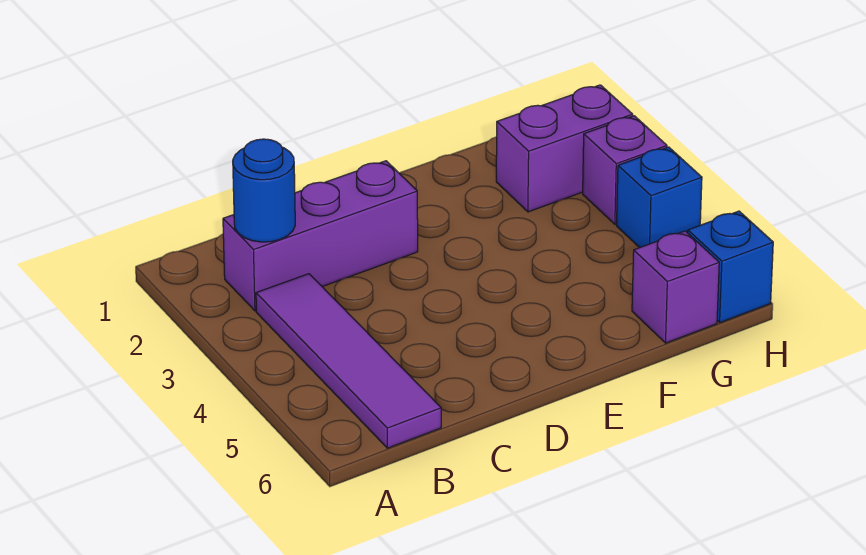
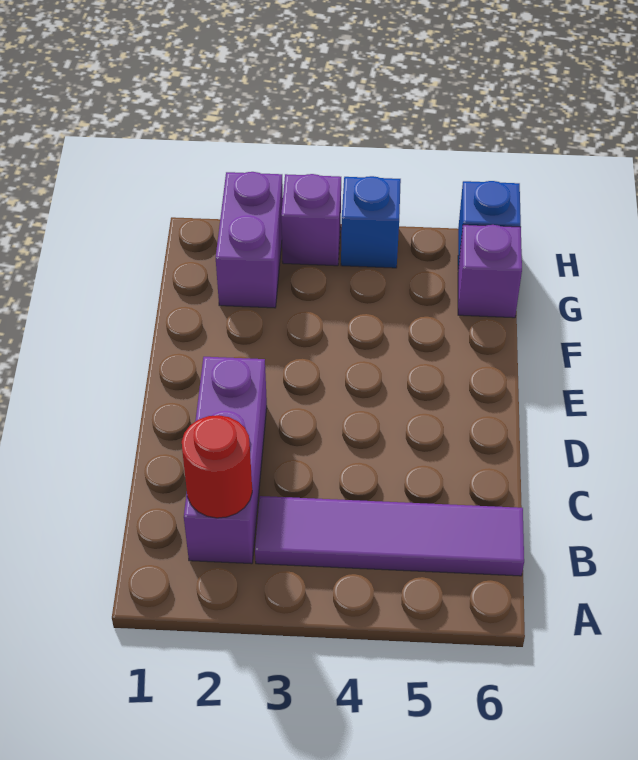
blue 1x1 round brick [233,139,295,242] -> red 1x1 round brick [182,415,252,518]

